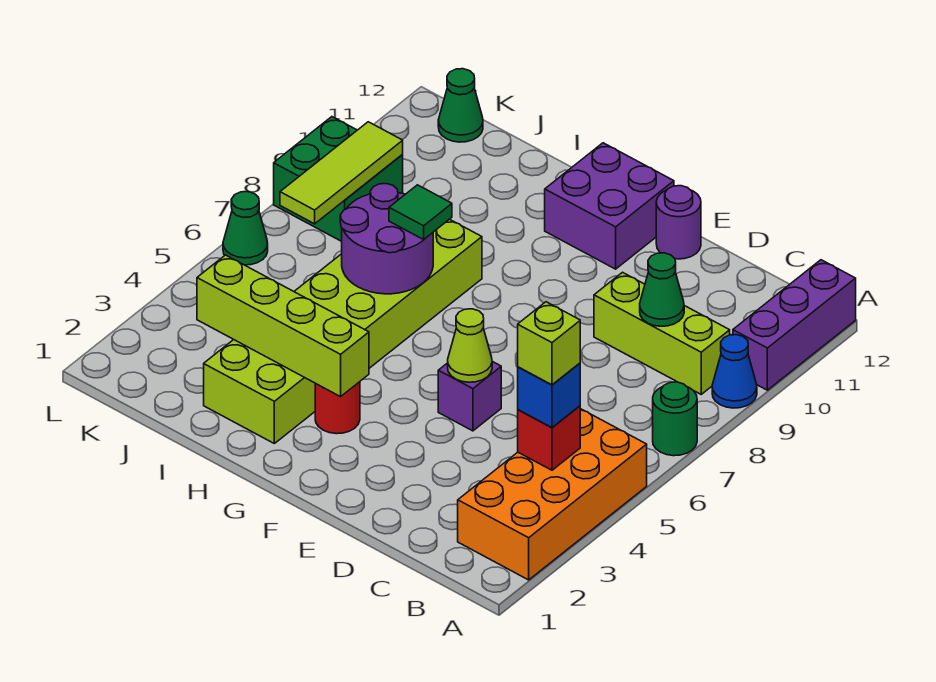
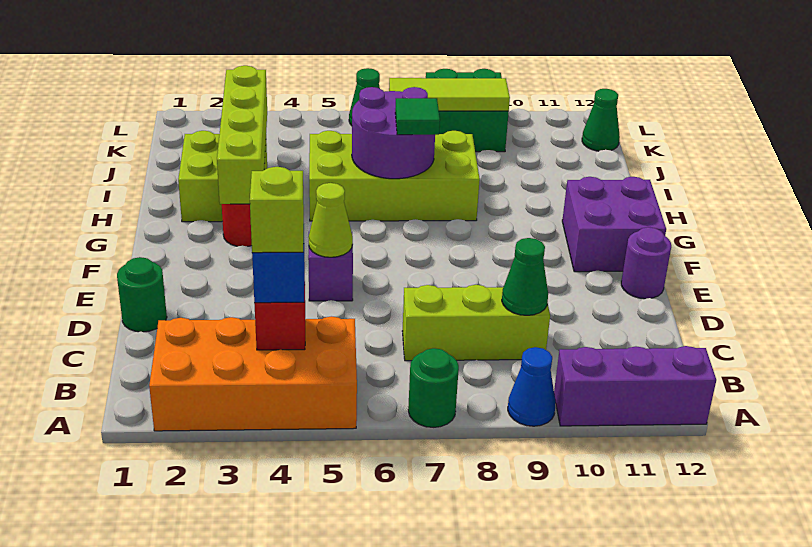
lime 1x3 brick [594,272,730,394] -> lime 1x3 brick turned to [402,285,550,361]
none -> green 1x1 round brick [117,257,167,332]

